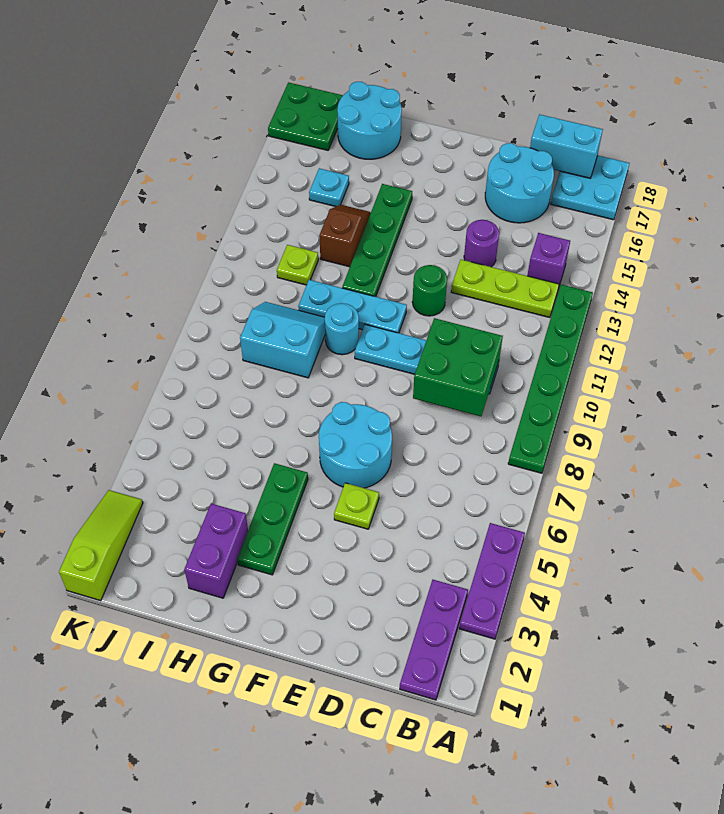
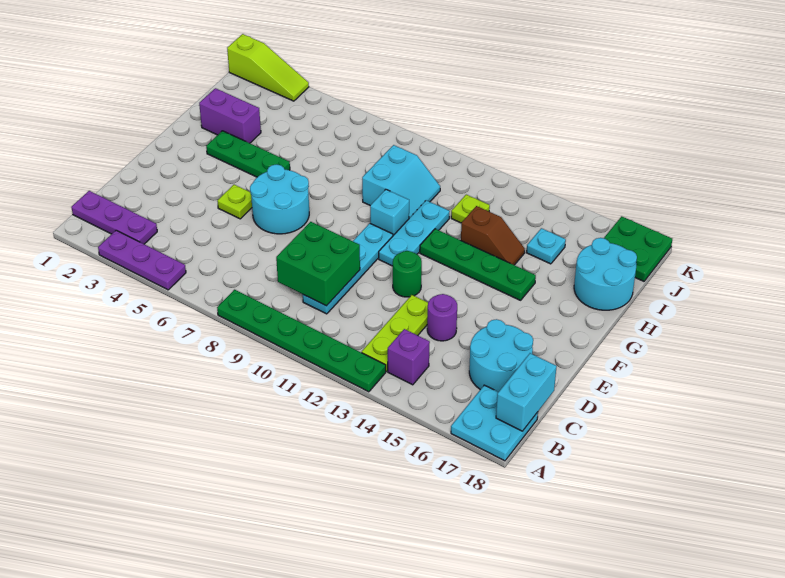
cyan 1x1 round brick [325,303,359,355] -> cyan 1x1 brick [370,189,409,235]

